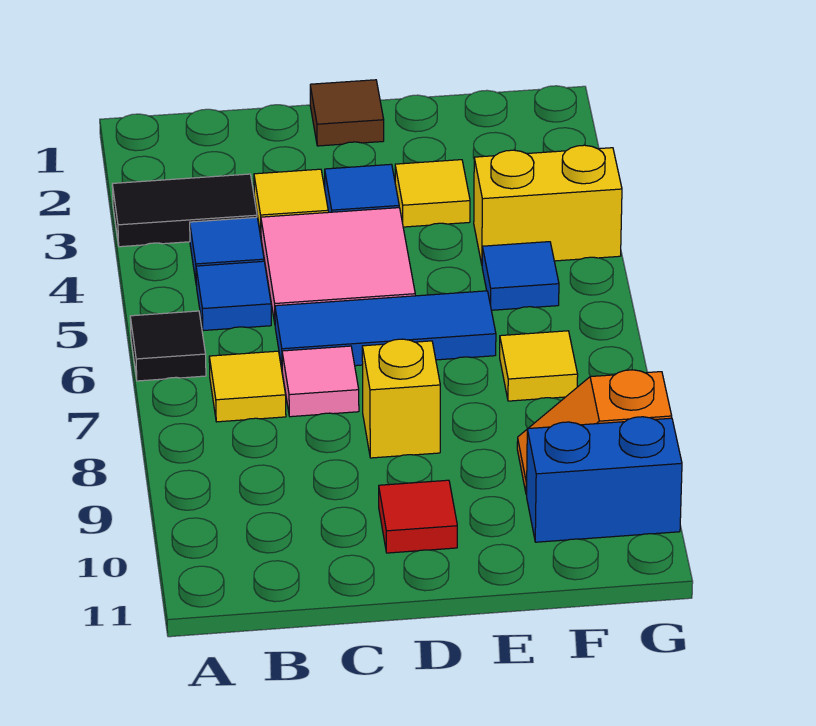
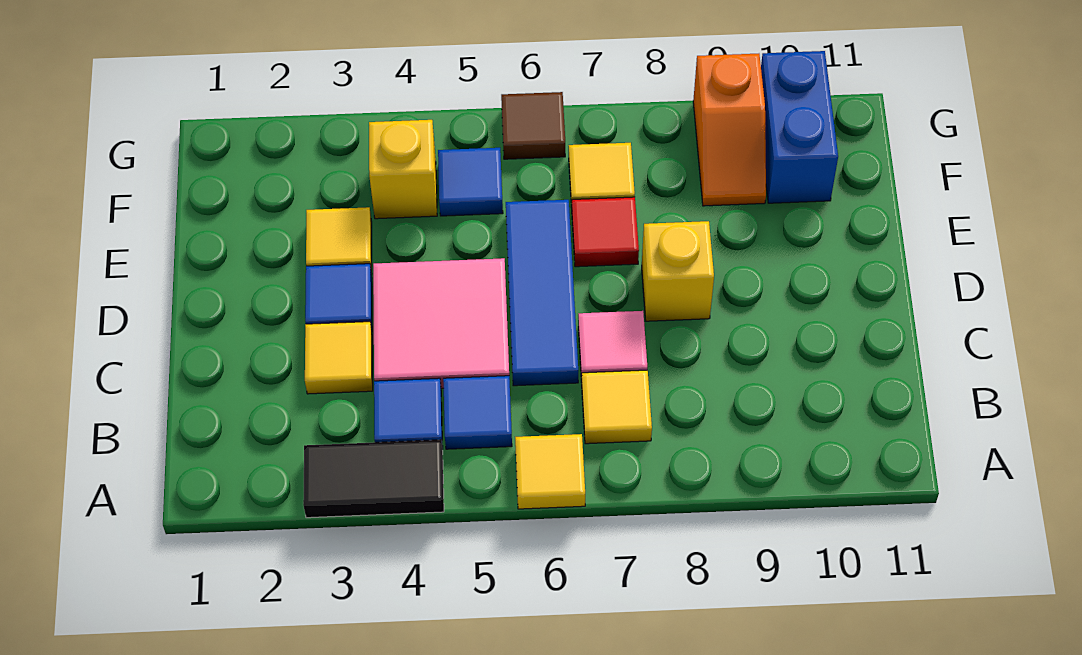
black 1x2 tile [112,174,257,247] -> black 1x2 tile turned to [303,440,444,518]
black 1x1 tile [130,311,206,381] -> yellow 1x1 tile [515,434,585,509]
brown 1x1 tile [310,80,384,146] -> brown 1x1 tile moved to [501,92,565,159]
red 1x1 tile [379,480,457,553] -> red 1x1 tile moved to [572,197,639,267]
yellow 1x2 brick [474,145,622,264] -> yellow 1x1 brick [369,120,437,219]

